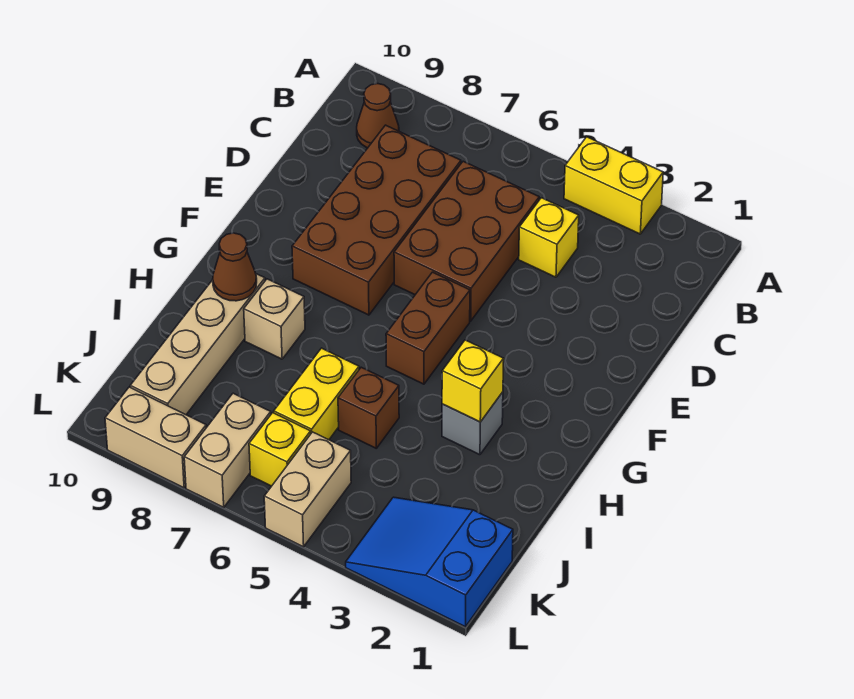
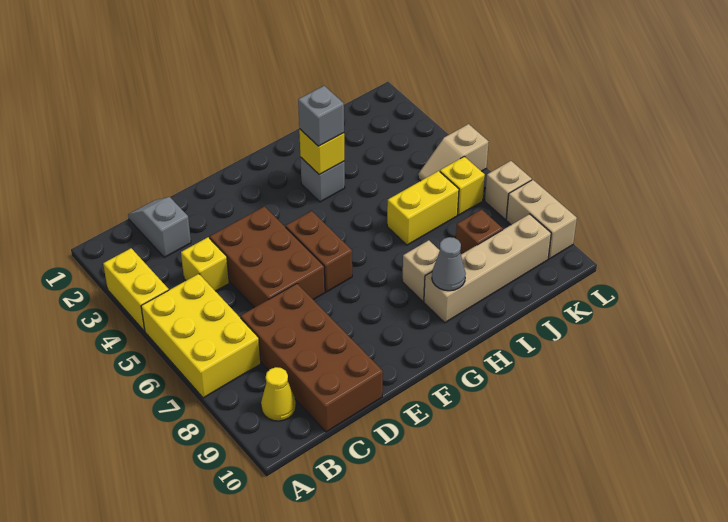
none -> yellow 2x3 brick [141,274,261,398]
brown 1x1 cone [357,84,399,148] -> yellow 1x1 cone [261,367,296,421]
none -> grey 1x2 slope [128,197,191,257]
brown 2x3 brick [394,161,539,321] -> brown 2x3 brick turned to [210,206,325,308]
brown 2x4 brick [292,125,461,315] -> brown 2x4 brick turned to [241,284,383,432]
brown 1x2 brick [386,272,470,384] -> brown 1x2 brick turned to [286,211,352,292]
none -> grey 1x1 brick [298,86,344,146]
brown 1x1 cone [213,233,257,301] -> grey 1x1 cone [432,237,466,291]
brown 1x1 brick [338,367,399,448] -> brown 1x1 brick moved to [456,209,503,254]
blue 2x3 slope [346,497,513,627] -> none
tan 1x2 brick [264,432,351,547] -> tan 1x2 slope [418,124,489,181]
tan 1x2 brick [184,393,271,507] -> tan 1x1 brick [485,161,532,219]

